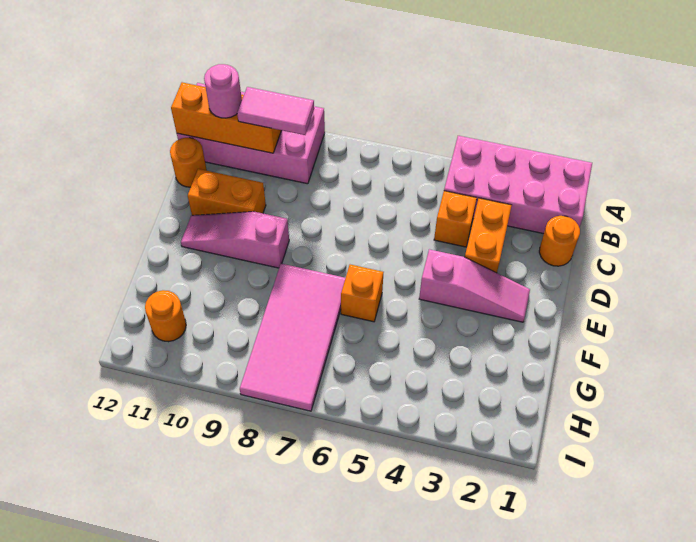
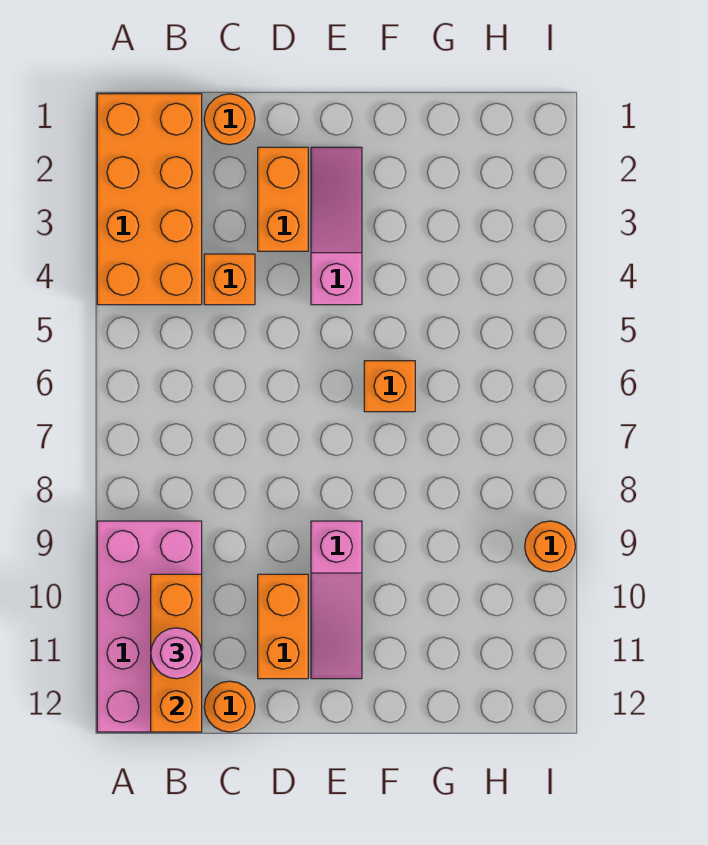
pink 2x4 brick [444,136,592,234] -> orange 2x4 brick [97,94,202,305]
pink 1x2 tile [237,87,314,135] -> none
orange 1x2 brick [465,198,512,273] -> orange 1x2 brick turned to [258,147,308,251]
pink 2x4 tile [240,264,345,411] -> none
orange 1x1 round brick [145,290,186,342] -> orange 1x1 round brick moved to [525,521,575,572]

